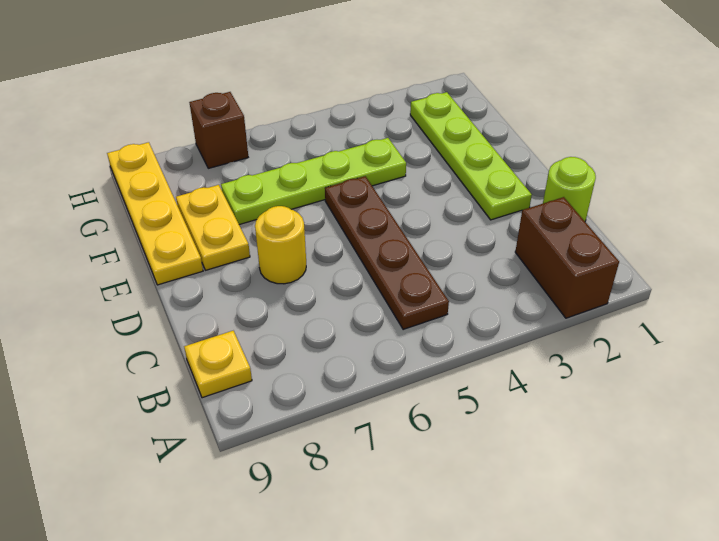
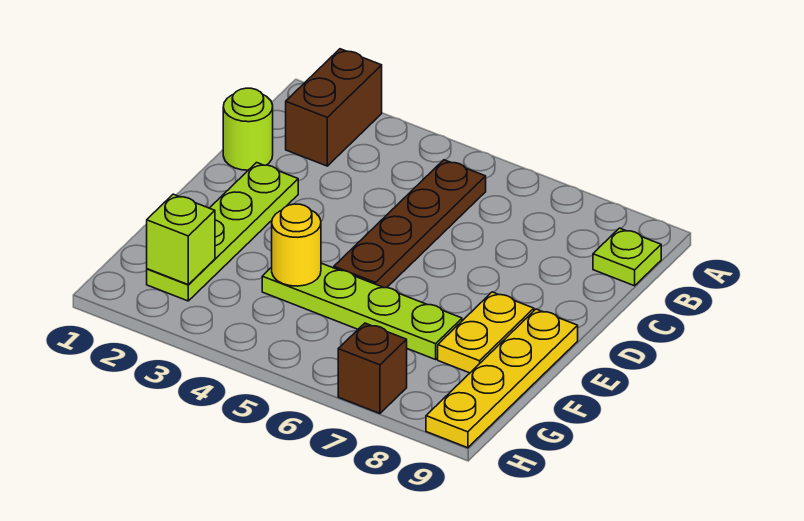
yellow 1x1 plate [184,331,252,398] -> lime 1x1 plate [593,228,661,286]
yellow 1x1 round brick [255,206,306,284] -> yellow 1x1 round brick moved to [272,204,321,286]
none -> lime 1x1 brick [147,194,215,284]

